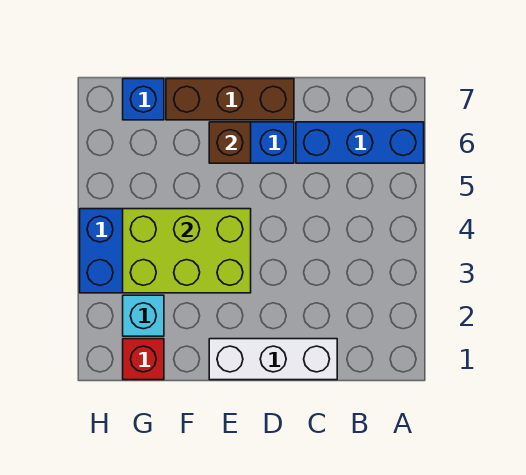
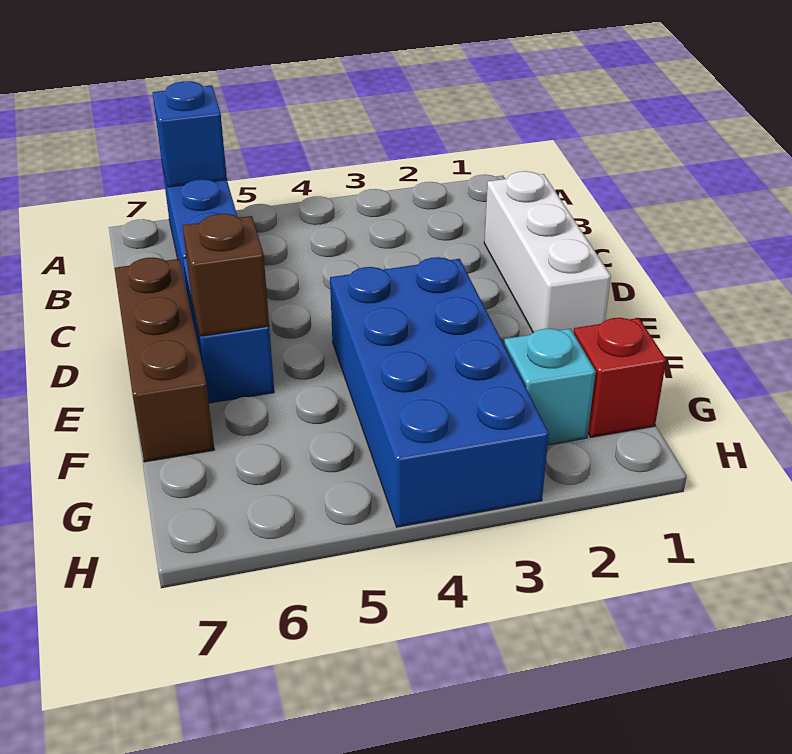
lime 2x3 brick [123,209,251,293] -> none
blue 1x1 brick [123,79,164,120] -> blue 1x1 brick moved to [152,81,227,187]

